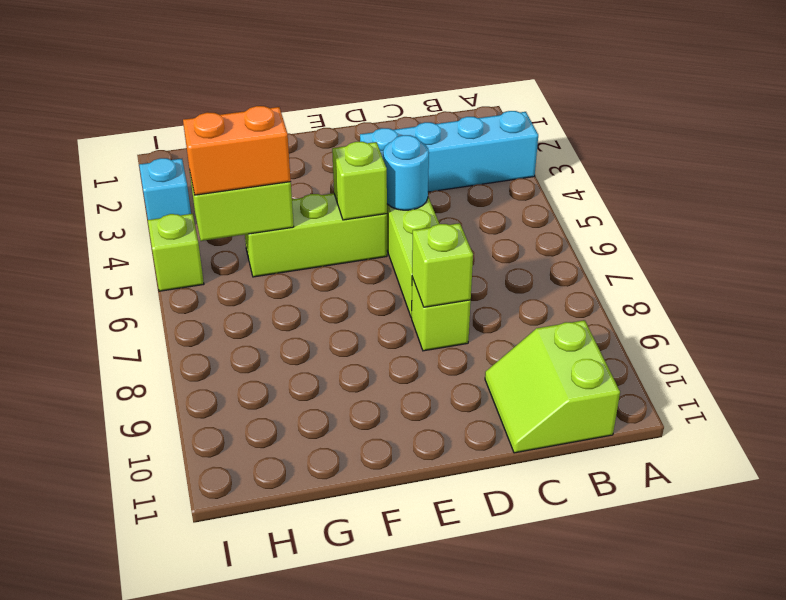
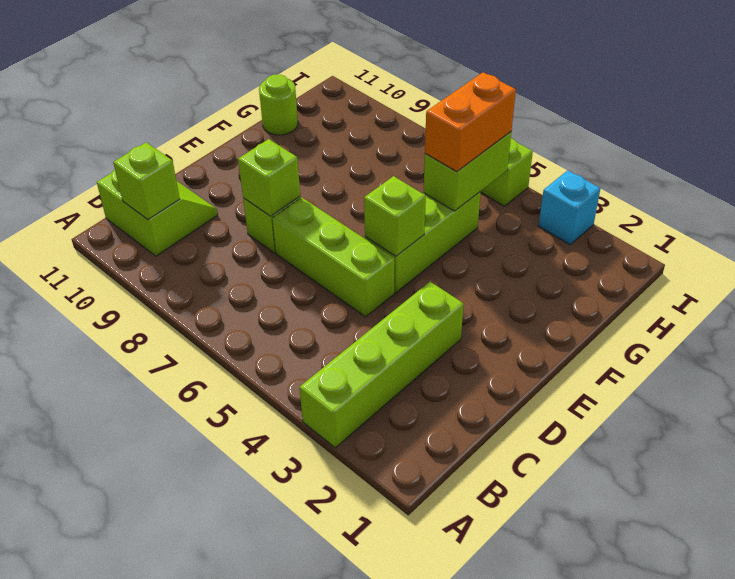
cyan 1x4 brick [360,111,538,192] -> lime 1x4 brick [299,282,464,448]
none -> lime 1x1 brick [113,142,180,220]
cyan 1x1 round brick [383,135,429,210] -> none
none -> lime 1x1 round brick [259,75,298,135]

